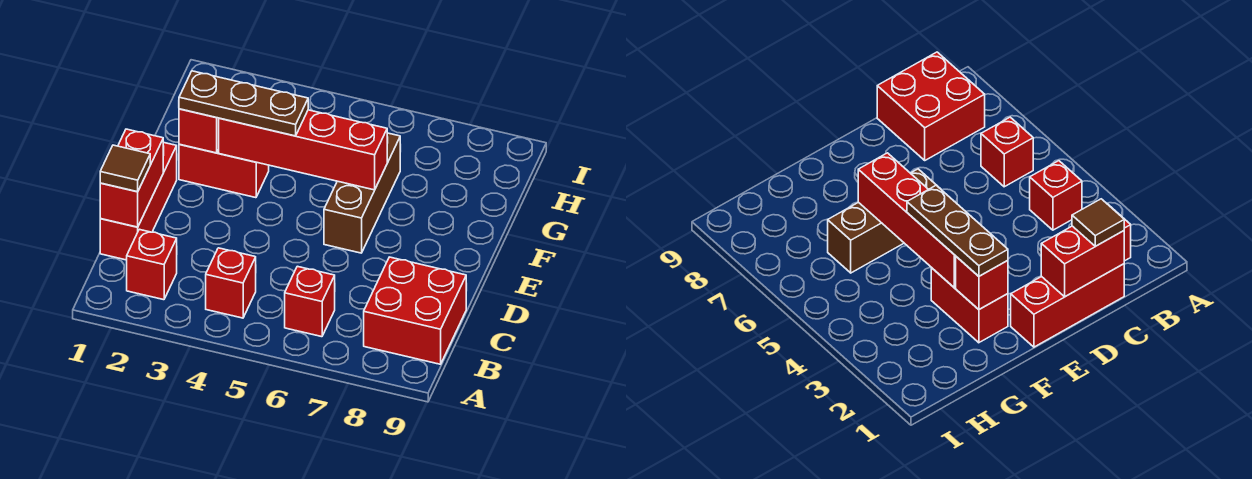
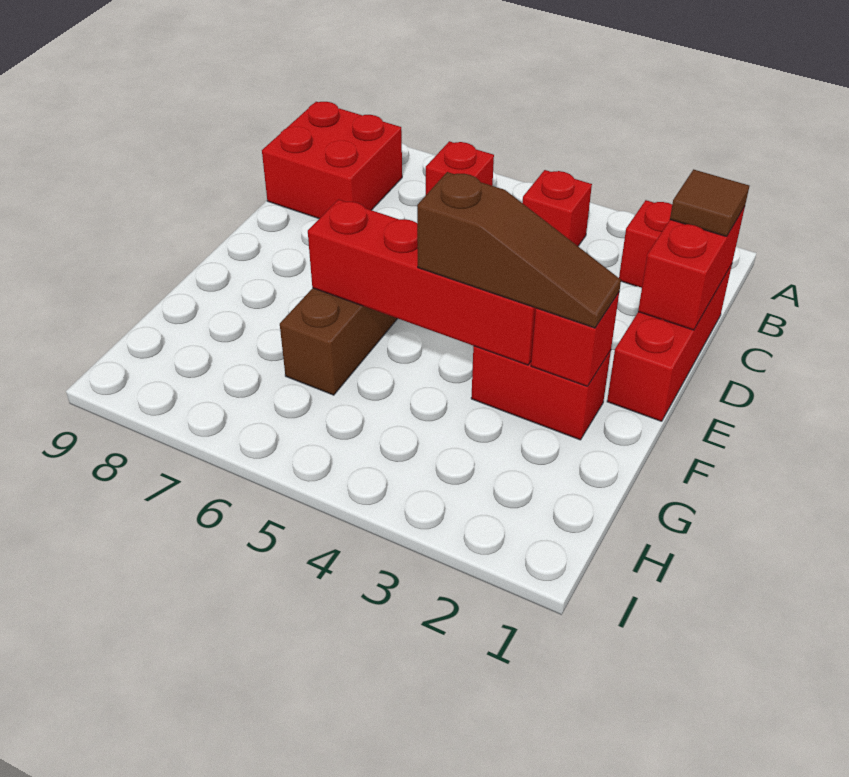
brown 1x3 plate [179,71,308,136] -> brown 1x3 slope [417,172,621,328]

